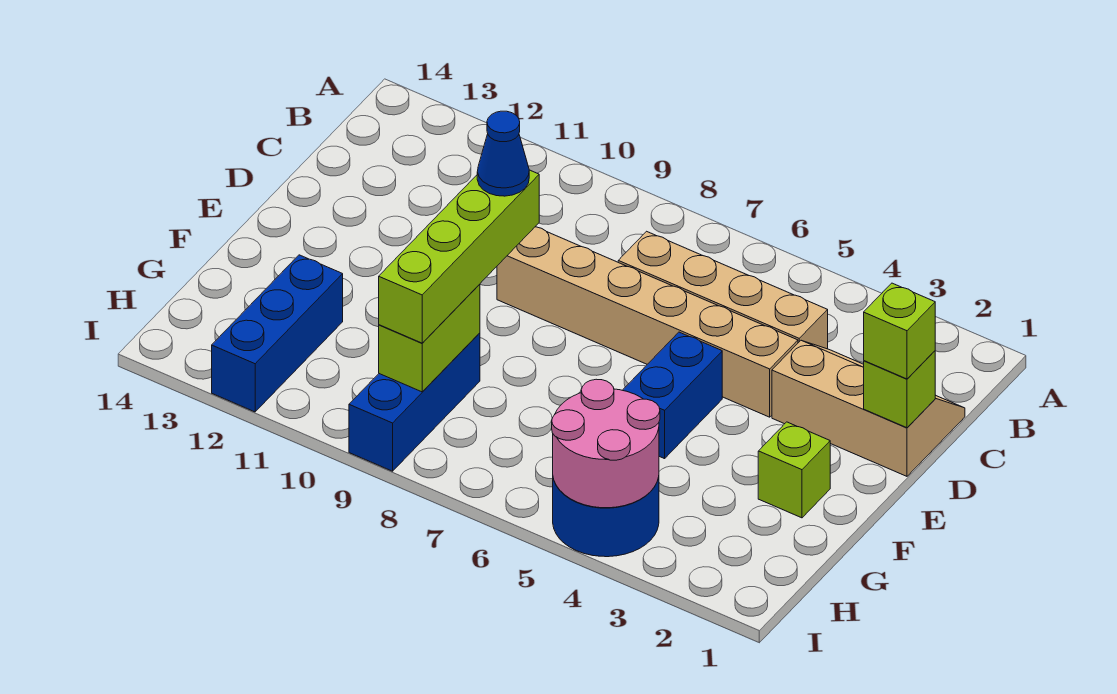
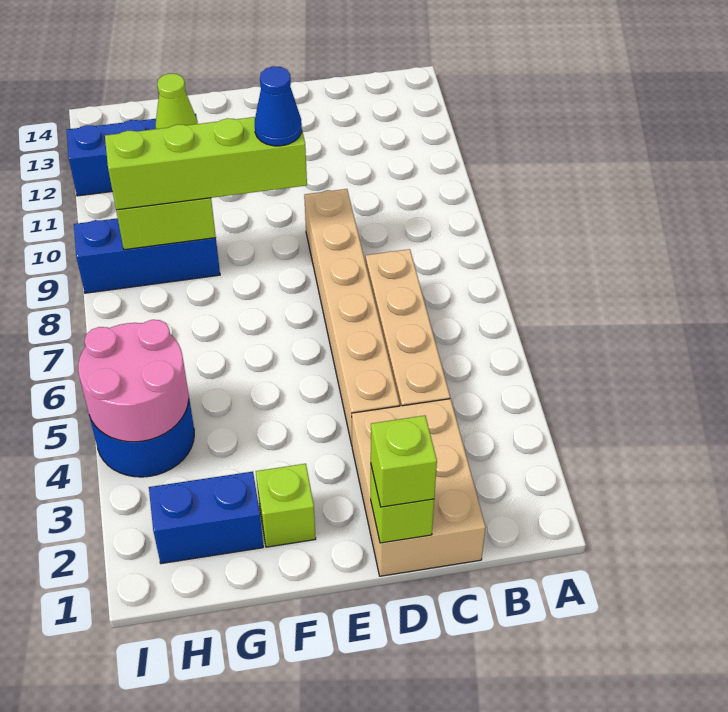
tan 2x3 slope [772,341,965,476] -> tan 2x3 brick [352,399,486,576]
blue 1x2 brick [623,332,722,459] -> blue 1x2 brick moved to [149,472,263,564]
none -> lime 1x1 cone [155,74,198,129]

